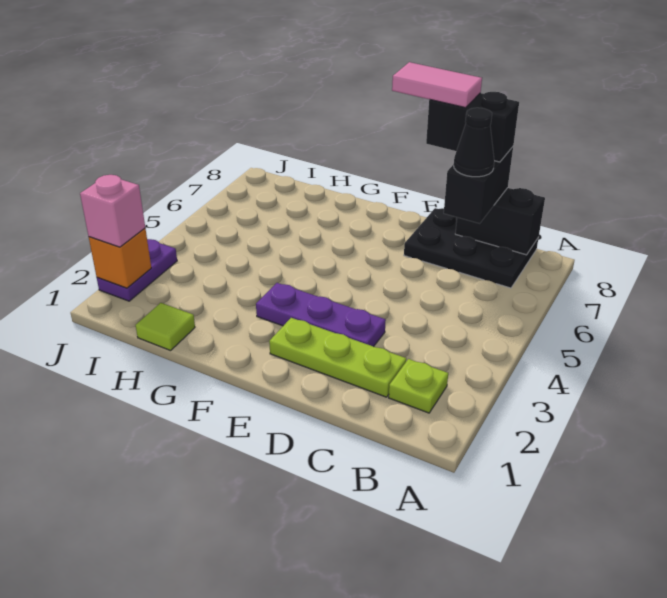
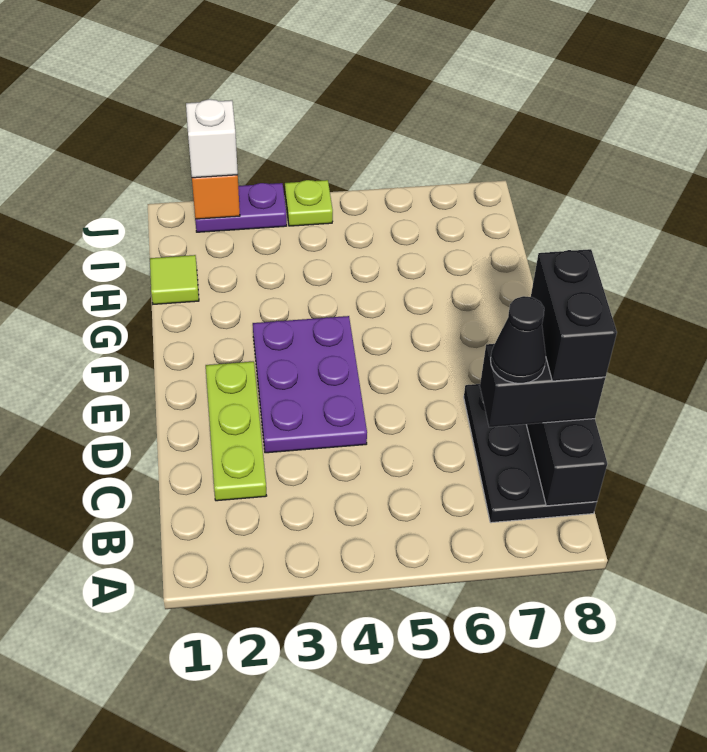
lime 1x1 plate [389,359,448,413] -> lime 1x1 plate moved to [285,180,333,226]
purple 1x3 plate [256,283,386,347] -> purple 2x3 plate [253,316,367,453]
pink 1x2 tile [392,62,482,108] -> none
pink 1x1 brick [80,175,145,247] -> white 1x1 brick [186,99,238,178]

